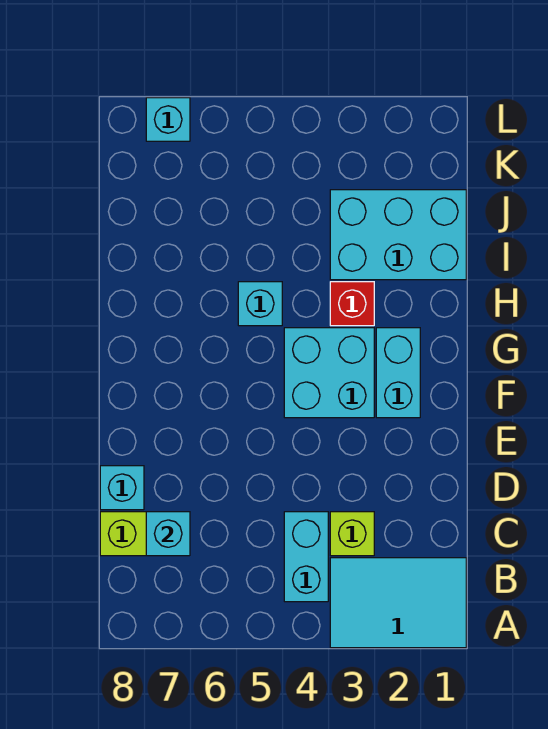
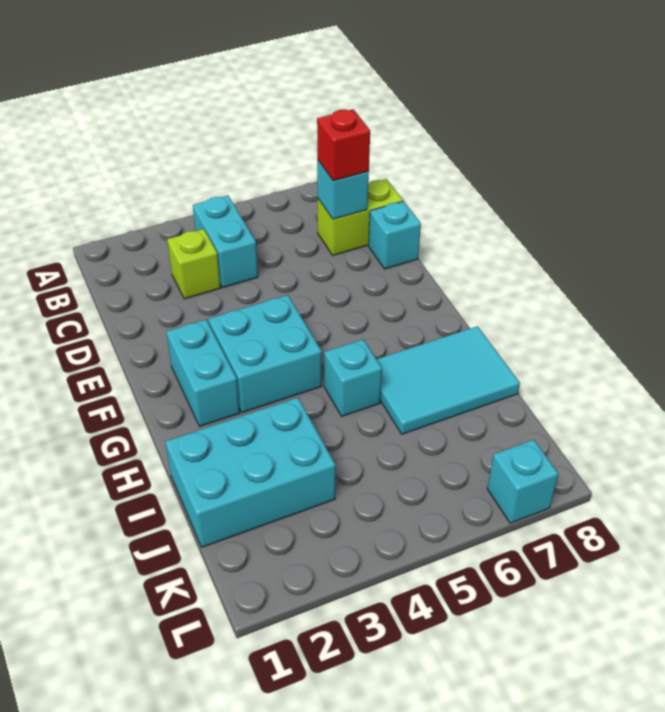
cyan 2x3 tile [330,558,466,648] -> cyan 2x3 tile moved to [377,326,520,434]
red 1x1 brick [330,282,374,326] -> red 1x1 brick moved to [317,109,370,181]

